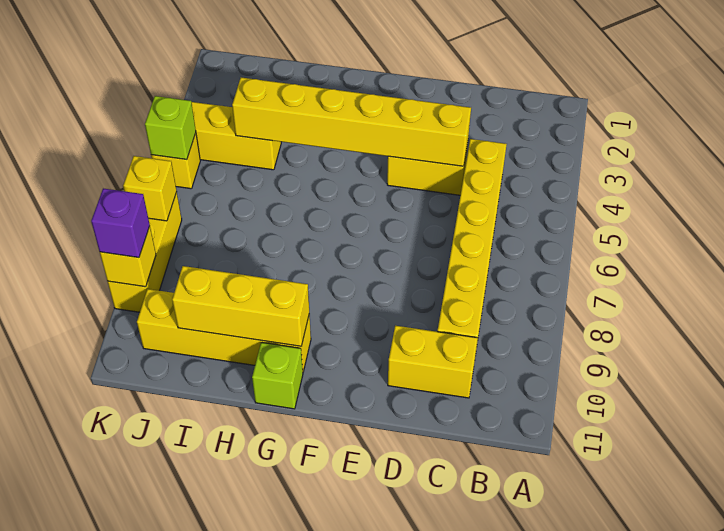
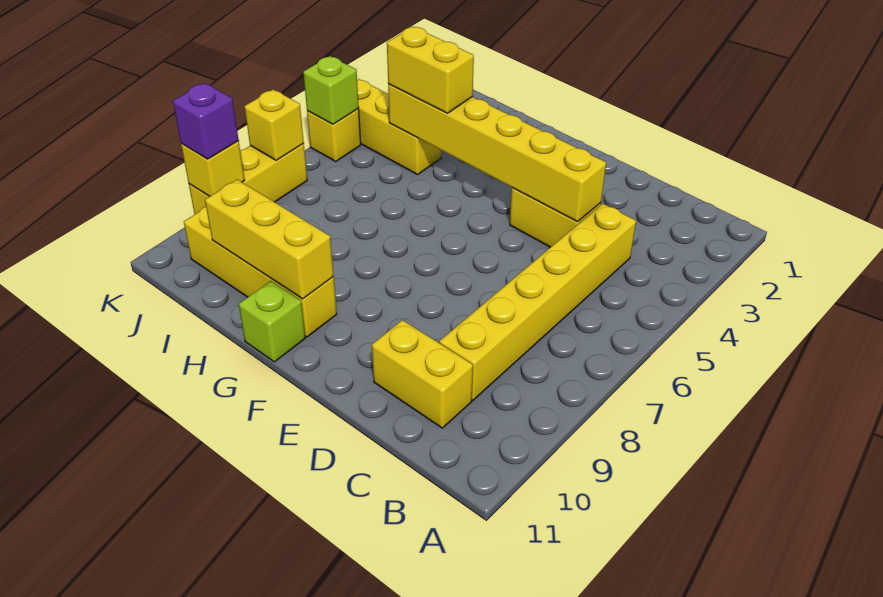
none -> yellow 1x2 brick [387,27,474,113]

